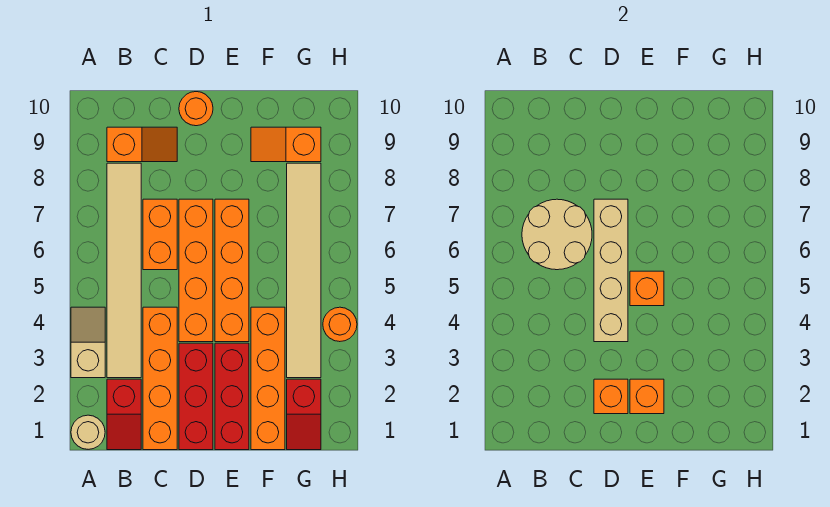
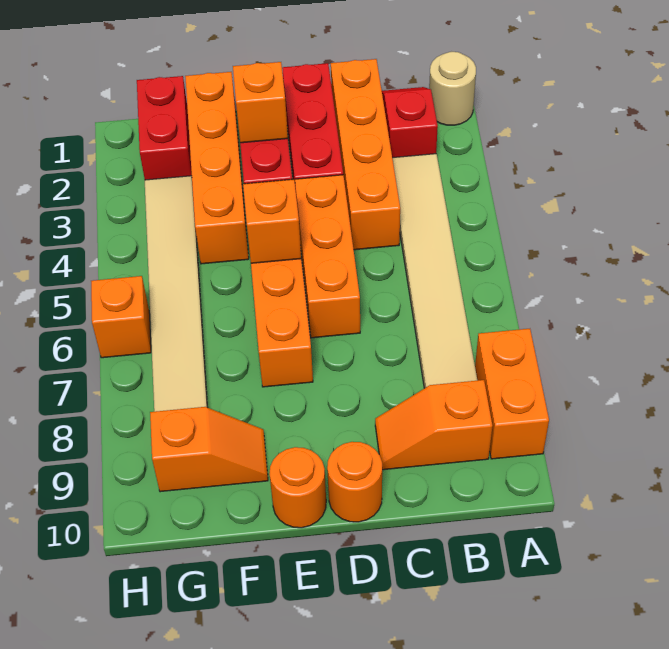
tan 1x2 slope [71,307,105,378] -> none
tan 2x2 round brick [522,199,592,270] -> none
orange 1x2 brick [143,199,177,270] -> orange 1x2 brick moved to [475,329,549,459]
orange 1x1 brick [594,379,628,414] -> orange 1x1 brick moved to [91,276,151,358]
orange 1x4 brick [179,199,213,342] -> orange 1x3 brick [295,175,360,338]
tan 1x4 brick [594,199,628,342] -> none
red 1x2 slope [287,379,321,450] -> red 1x2 brick [137,76,192,180]
orange 1x1 round brick [323,307,357,342] -> orange 1x1 round brick moved to [269,447,326,528]

